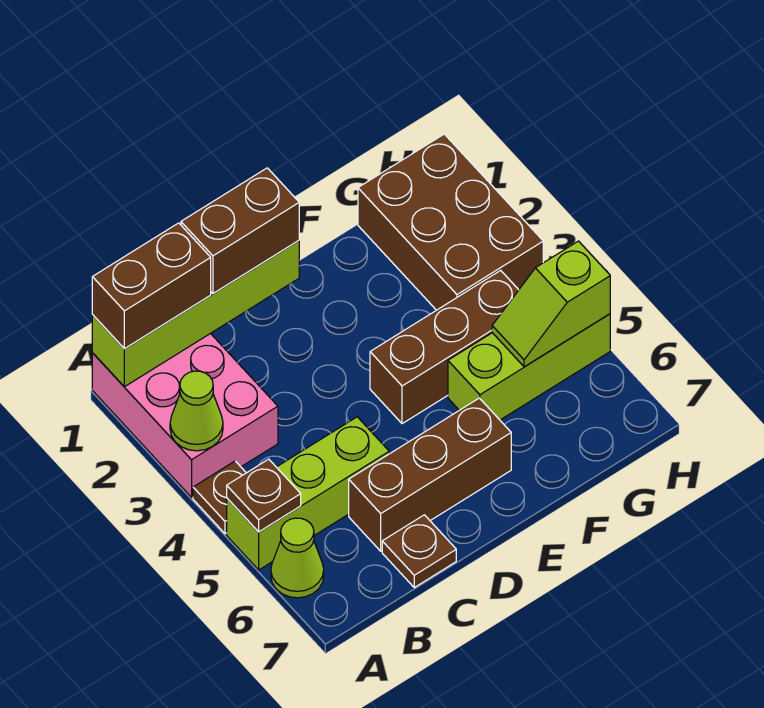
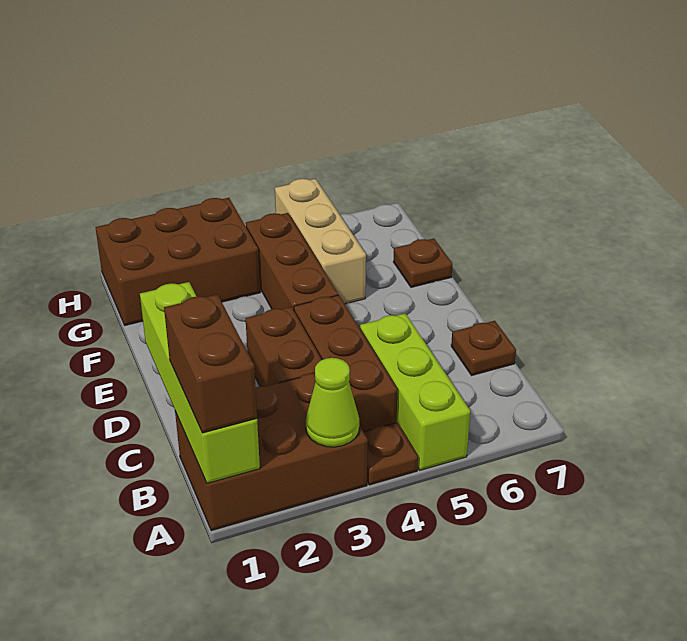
pink 2x3 brick [92,333,278,497] -> brown 2x3 brick [175,373,368,531]
brown 1x1 plate [227,459,301,532] -> brown 1x1 plate moved to [393,239,452,287]
lime 1x1 cone [271,518,324,598] -> none
brown 1x2 brick [181,168,299,294] -> brown 1x2 brick moved to [246,307,322,387]
brown 1x3 brick [349,398,511,551] -> brown 1x3 brick moved to [294,295,398,432]
lime 1x3 brick [448,314,610,420] -> tan 1x3 brick [275,179,366,304]
lime 1x2 slope [492,241,610,367] -> none

